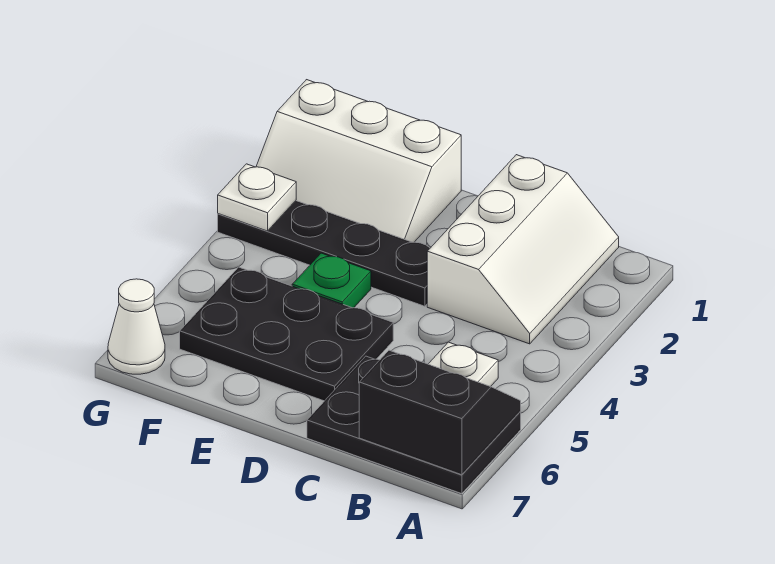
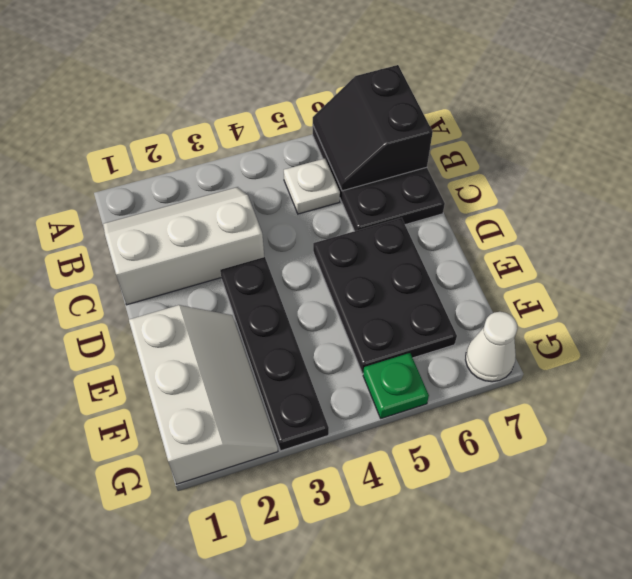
green 1x1 plate [292,253,371,308] -> green 1x1 plate moved to [363,353,429,418]
white 1x1 plate [218,164,296,231] -> none

